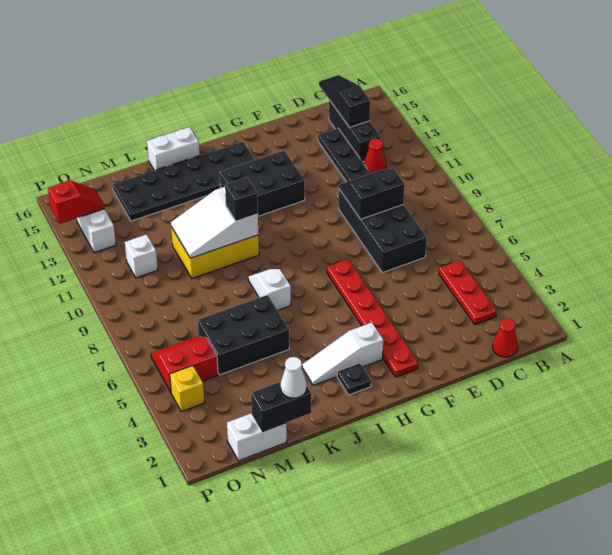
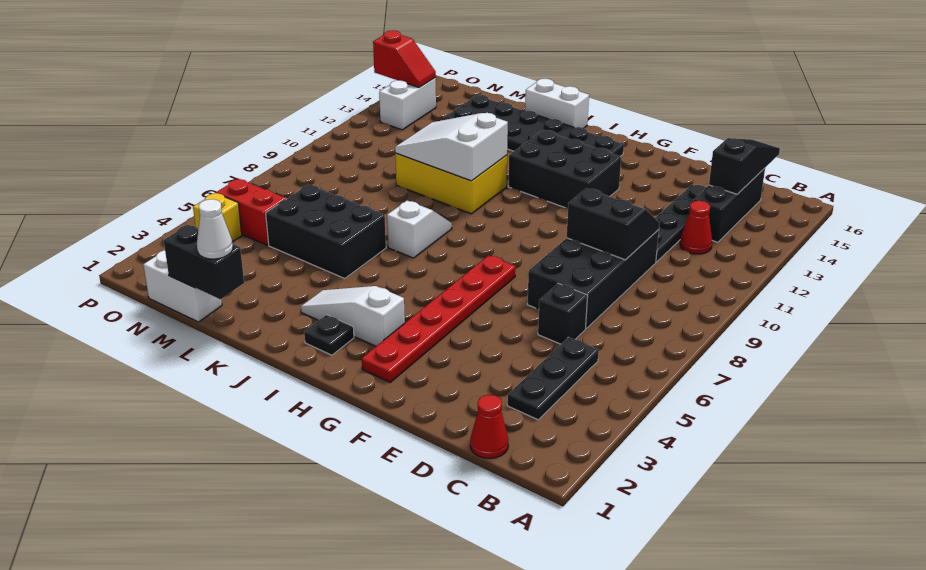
red 1x3 plate [439,260,497,325] -> black 1x3 plate [507,337,599,420]
black 1x1 brick [225,177,258,221] -> black 1x1 brick moved to [538,283,588,344]
white 1x1 brick [125,235,158,278] -> none

